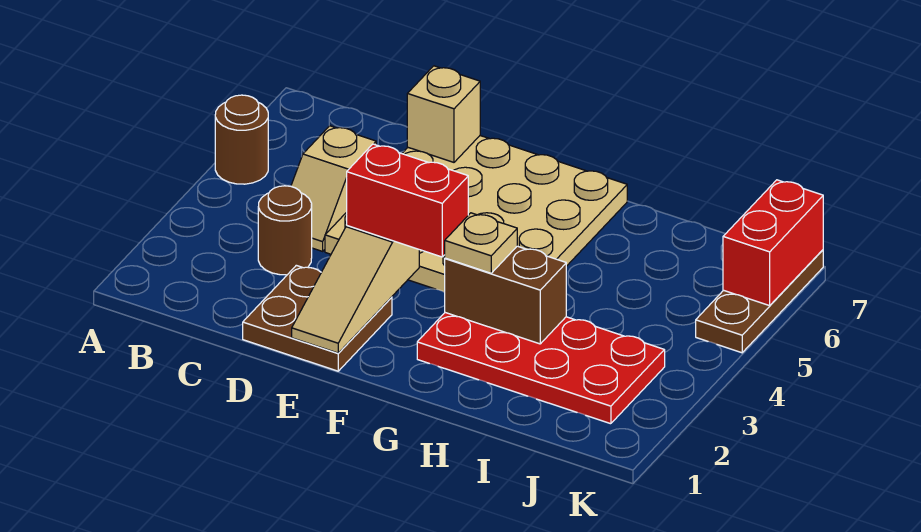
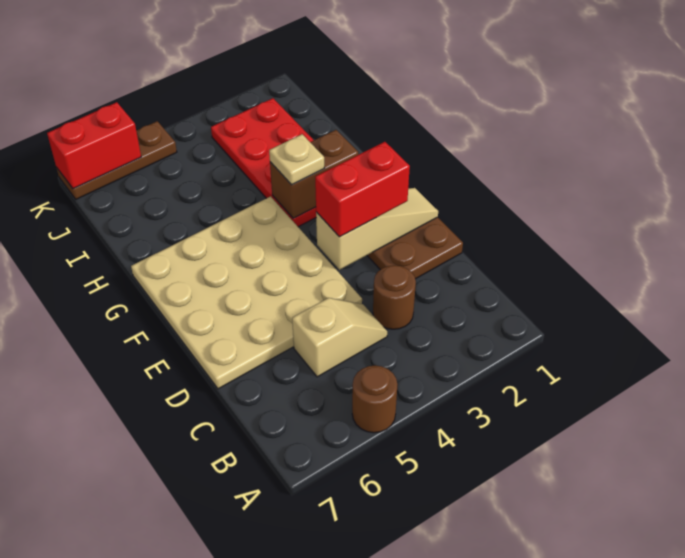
tan 1x1 brick [407,66,480,162] -> none
red 1x2 brick [347,144,468,257] -> red 1x2 brick turned to [315,142,410,237]
brown 1x2 brick [445,246,566,344] -> brown 1x2 brick turned to [270,130,358,218]

